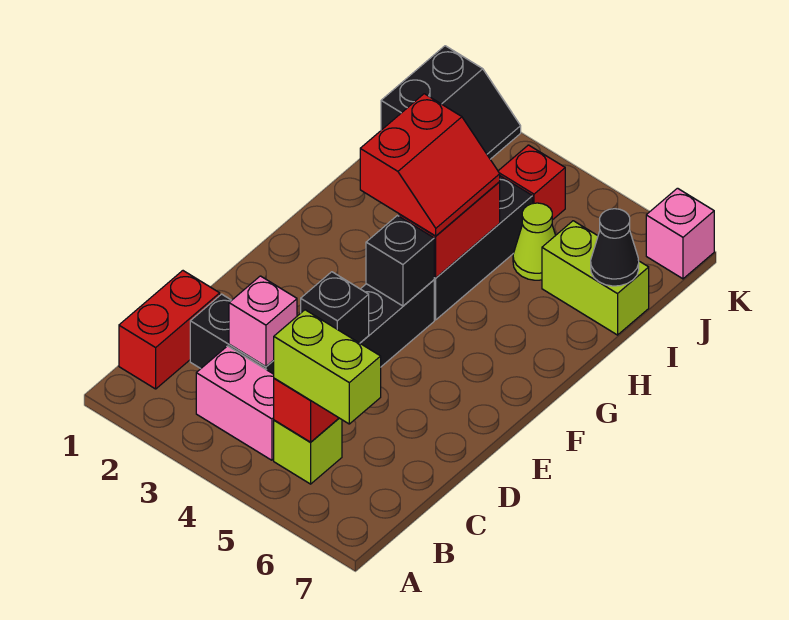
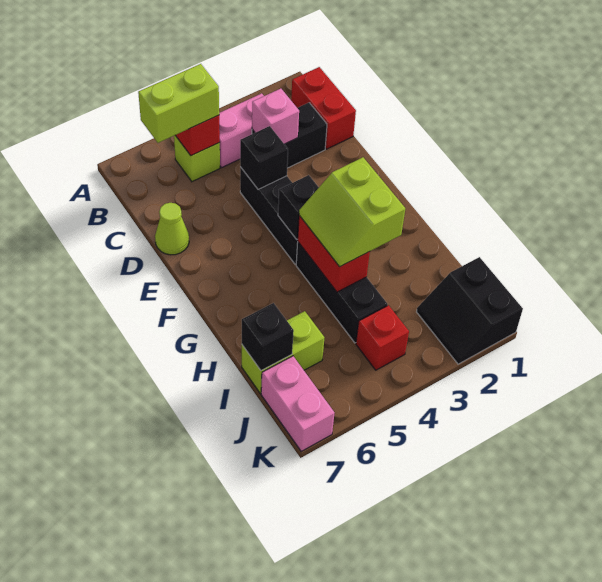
red 2x2 slope [360,94,500,236] -> lime 2x2 slope [299,157,405,267]
lime 1x1 cone [513,203,556,280] -> lime 1x1 cone moved to [155,203,189,255]
black 1x1 cone [591,209,639,286] -> black 1x1 brick [242,303,294,371]
pink 1x1 brick [646,188,714,279] -> pink 1x2 brick [261,356,334,451]

